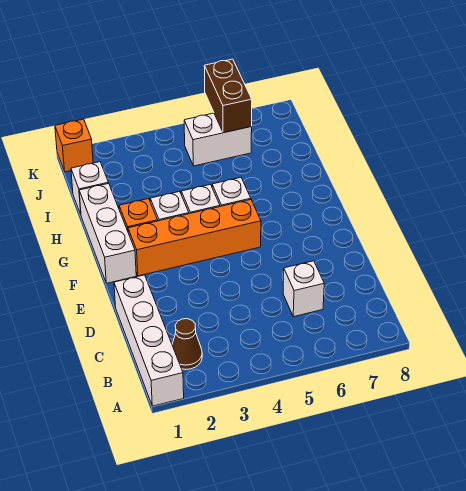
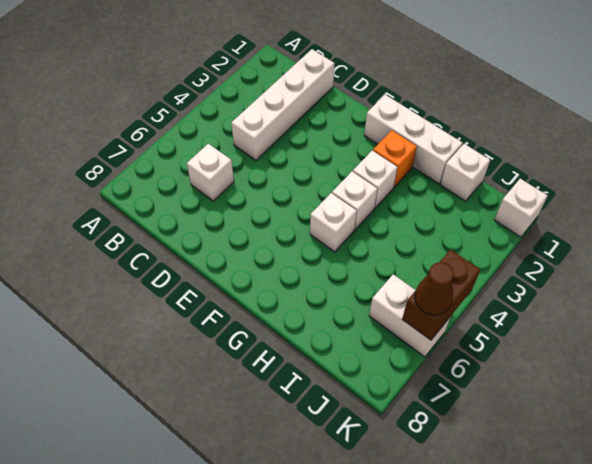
white 1x4 brick [114,275,184,406] -> white 1x4 brick turned to [231,49,335,160]
brown 1x1 cone [172,319,202,369] -> brown 1x1 cone moved to [415,262,454,315]
orange 1x4 brick [128,200,261,276] -> none
white 1x2 brick [184,113,252,166] -> white 1x2 brick turned to [369,274,451,357]
brown 1x2 brick [204,59,252,133] -> brown 1x2 brick turned to [402,249,480,340]
orange 1x1 brick [55,119,93,172] -> white 1x1 brick [494,179,547,237]

